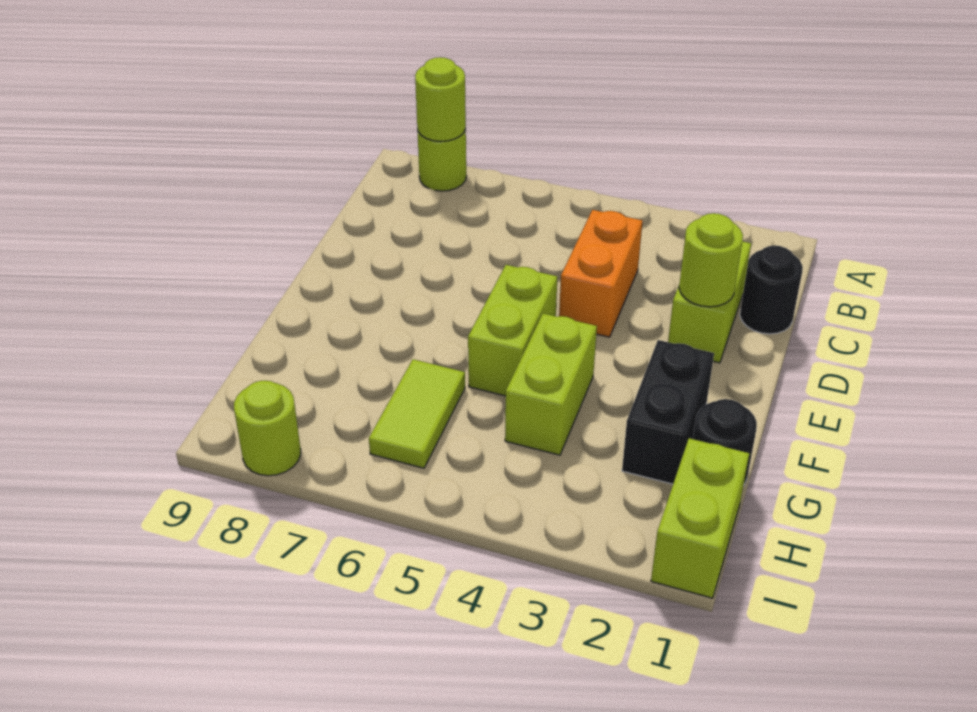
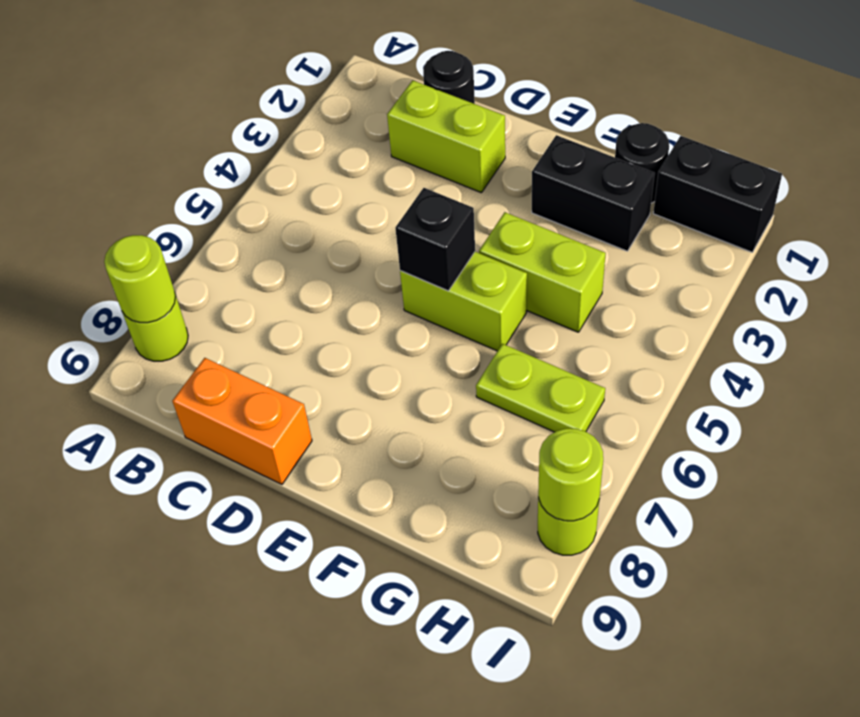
orange 1x2 brick [559,210,643,337] -> orange 1x2 brick moved to [172,358,312,484]
lime 1x1 round brick [679,213,743,307] -> lime 1x1 round brick moved to [538,428,603,521]
none -> black 1x1 brick [395,188,475,291]
lime 1x2 tile [369,359,465,468] -> lime 1x2 plate [476,344,605,432]
lime 1x2 brick [651,438,749,598] -> black 1x2 brick [653,136,782,252]

